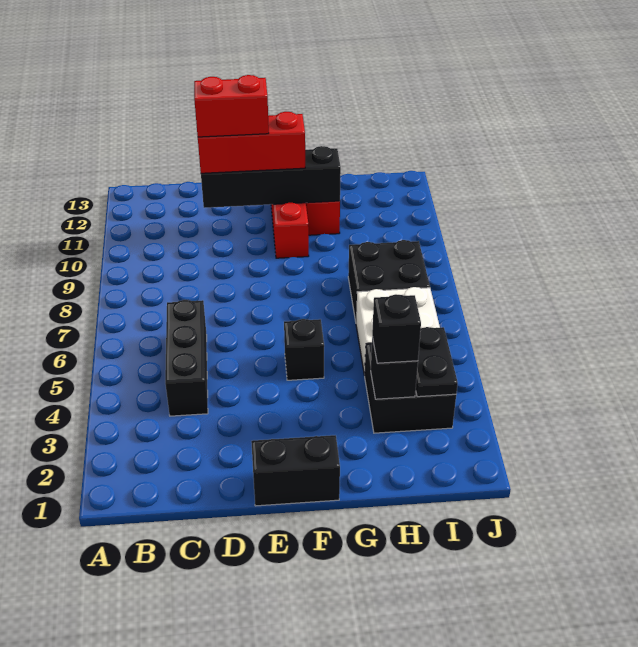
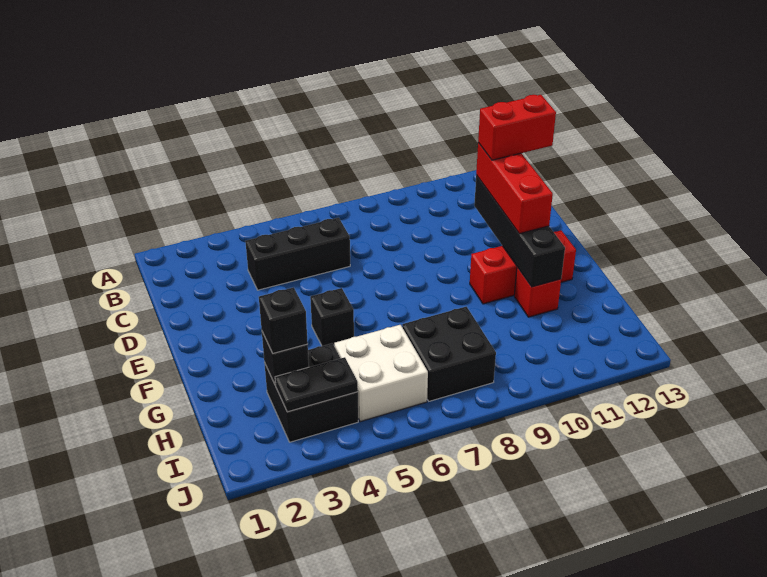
red 1x2 brick [194,75,269,137] -> red 1x2 brick turned to [478,95,556,160]
black 1x2 brick [251,435,340,506] -> none

